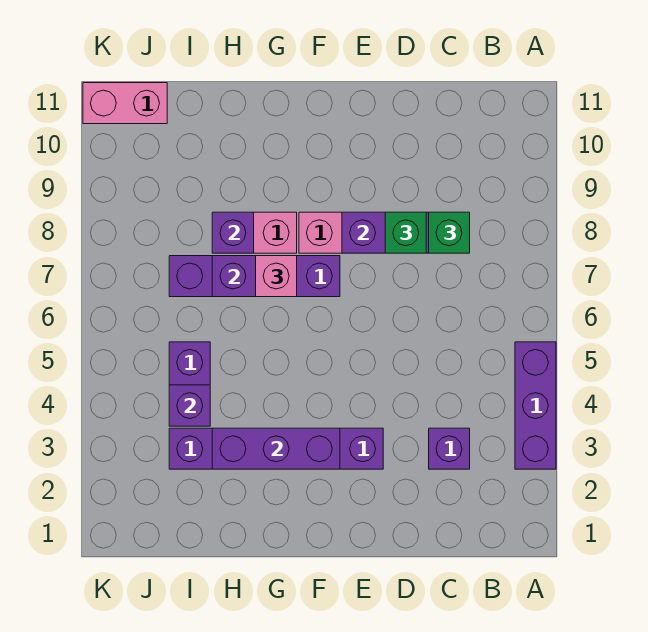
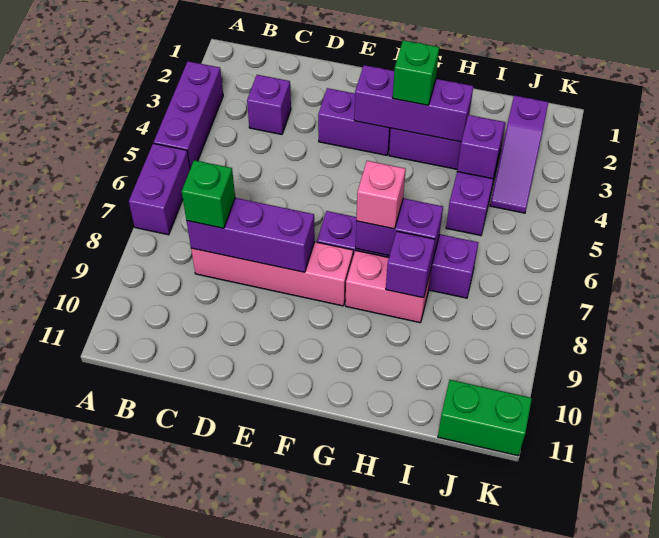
none -> purple 1x2 brick [129,143,190,235]
green 1x1 brick [385,212,426,253] -> green 1x1 brick moved to [393,40,439,105]
none -> purple 1x3 slope [490,95,549,213]
pink 1x2 brick [83,83,167,124] -> green 1x2 brick [438,380,532,456]

